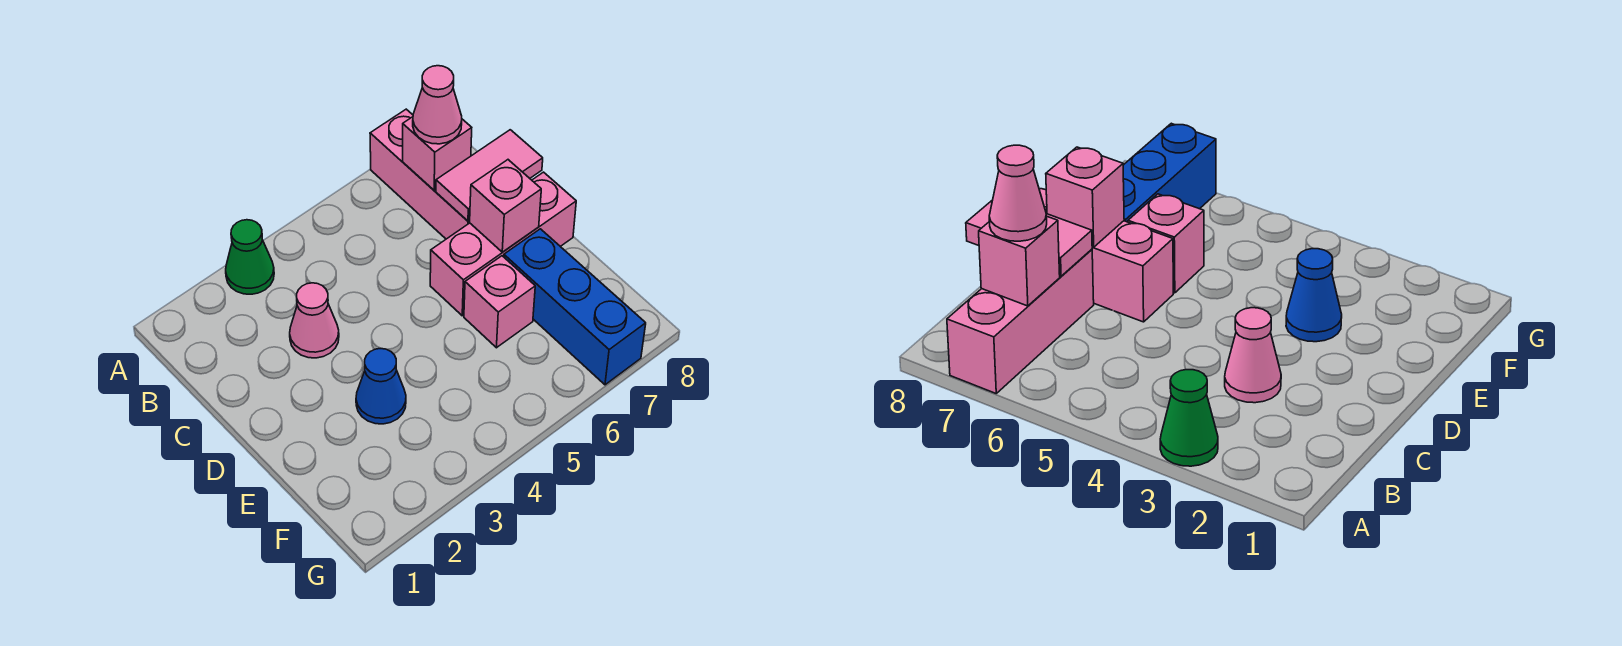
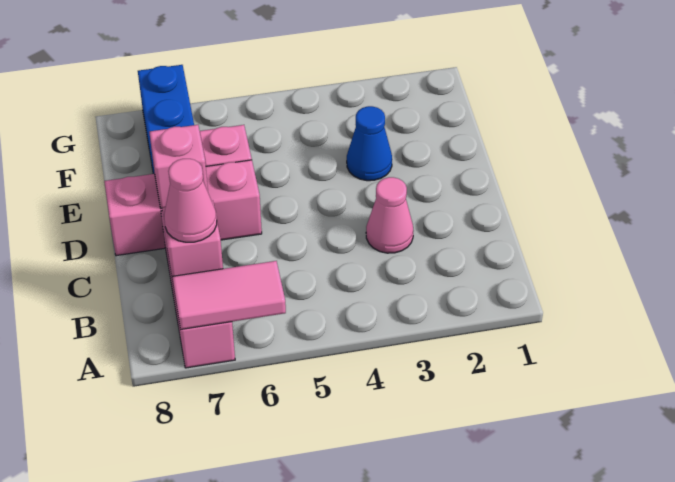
green 1x1 cone [226,220,274,294] -> none
pink 1x2 tile [436,130,543,221] -> pink 1x2 tile moved to [172,261,286,330]

